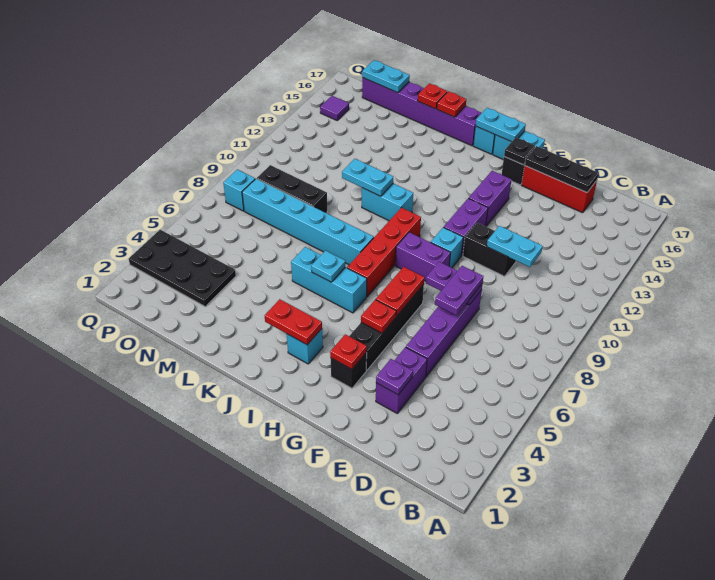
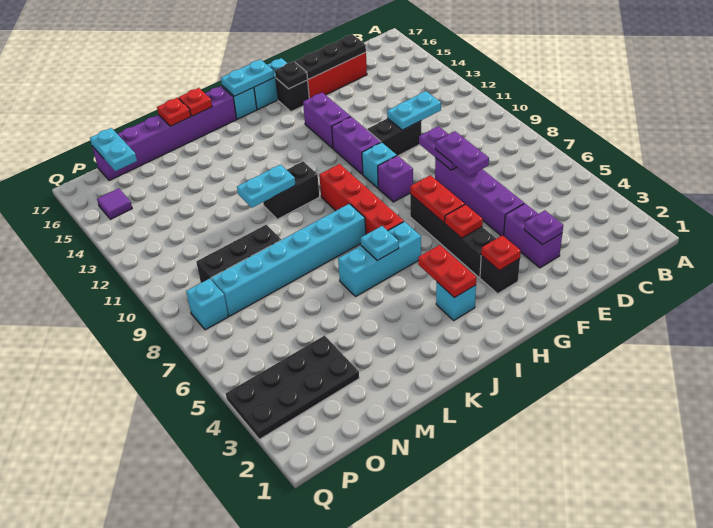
purple 1x2 plate [426,262,483,305] -> purple 1x2 plate turned to [419,126,457,170]
purple 1x2 brick [395,232,450,281] -> purple 1x1 brick [378,156,413,202]
red 1x2 plate [265,299,322,345] -> red 1x2 plate turned to [418,245,476,298]
cyan 1x2 brick [362,183,413,221] -> black 1x2 brick [263,161,319,219]
cyan 1x2 plate [362,60,410,93] -> cyan 1x2 plate turned to [90,128,137,171]

